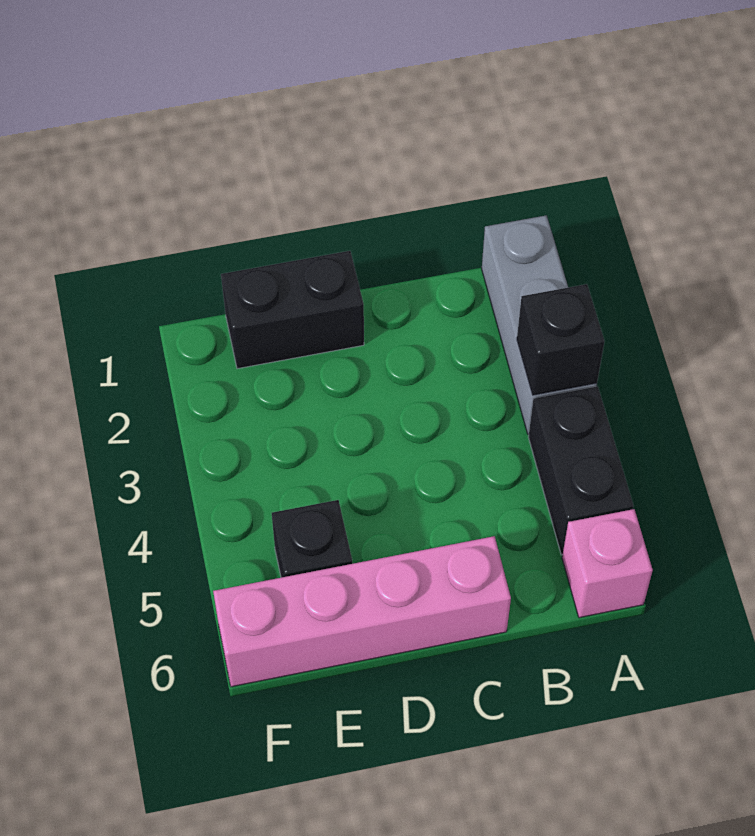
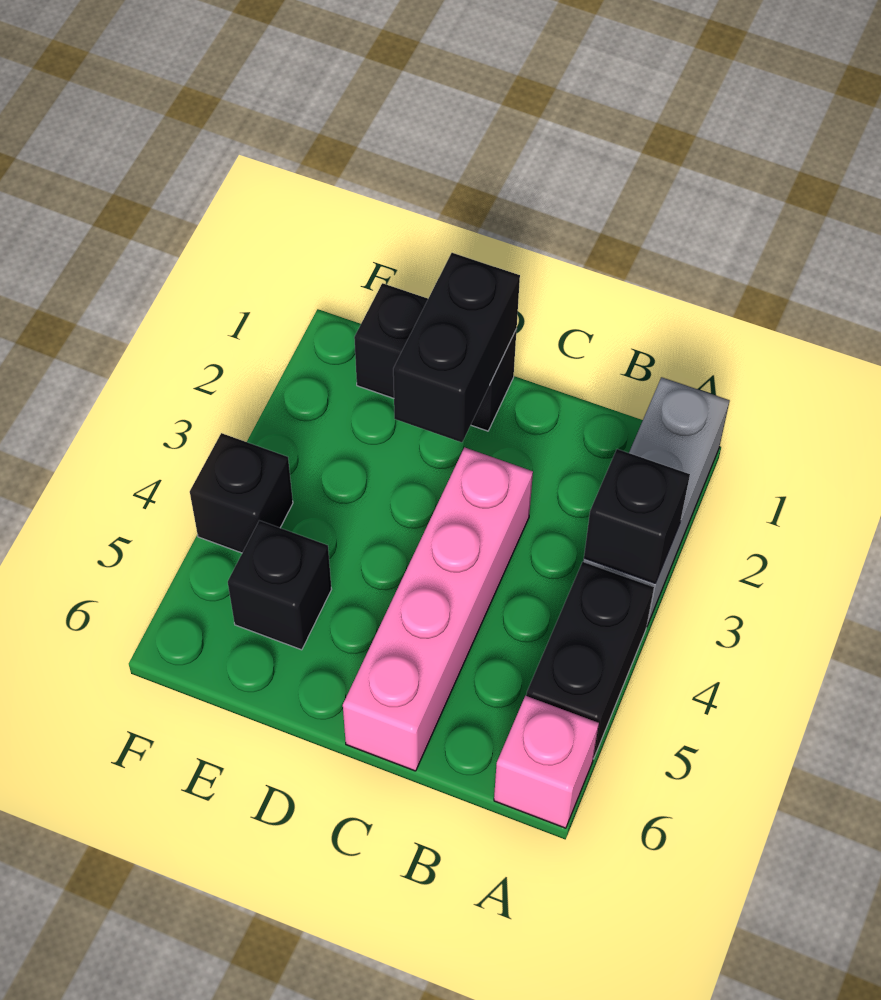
pink 1x4 brick [213,536,511,687] -> pink 1x4 brick turned to [343,447,533,771]
none -> black 1x2 brick [393,253,520,442]
none -> black 1x1 brick [190,433,293,553]

